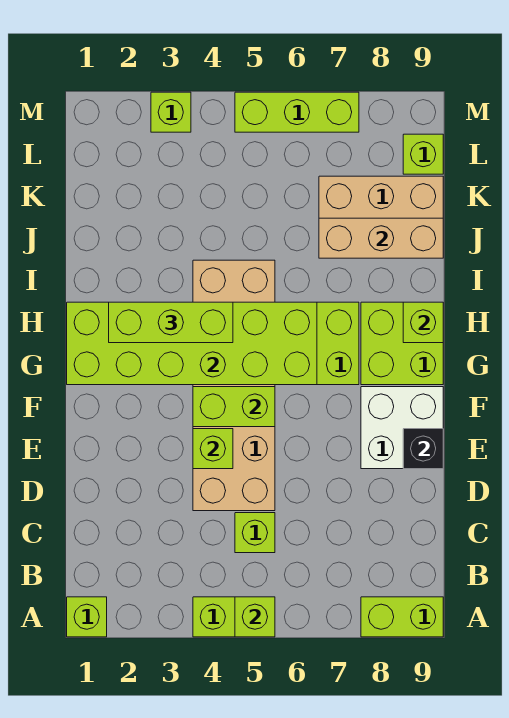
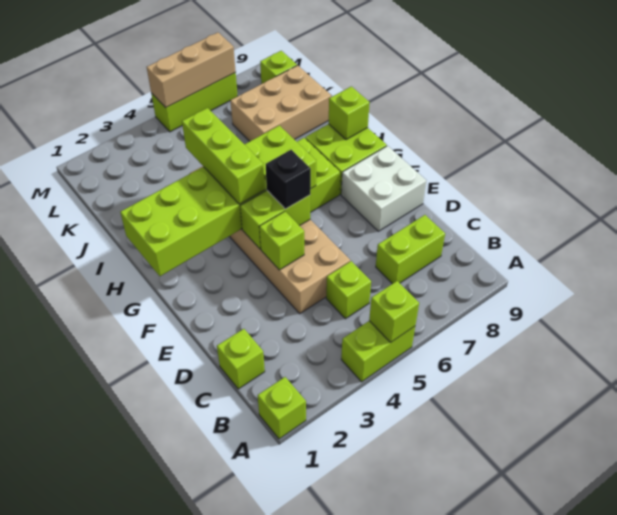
lime 1x2 brick [361,597,443,637] -> lime 1x2 brick moved to [376,215,445,284]
black 1x1 brick [403,429,443,469] -> black 1x1 brick moved to [265,150,311,209]
lime 1x3 brick [109,302,233,343] -> lime 1x3 brick turned to [182,108,265,204]
tan 1x3 brick [319,218,443,258] -> tan 1x3 brick moved to [147,32,236,108]
lime 1x1 brick [151,92,191,132] -> lime 1x1 brick moved to [217,329,265,389]

